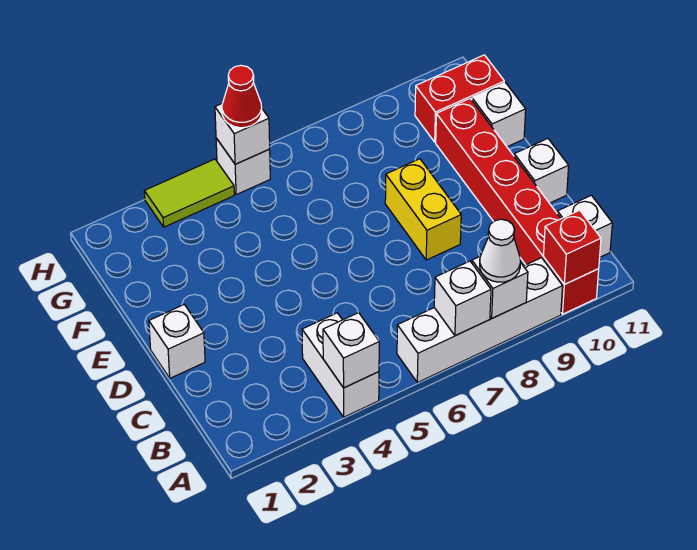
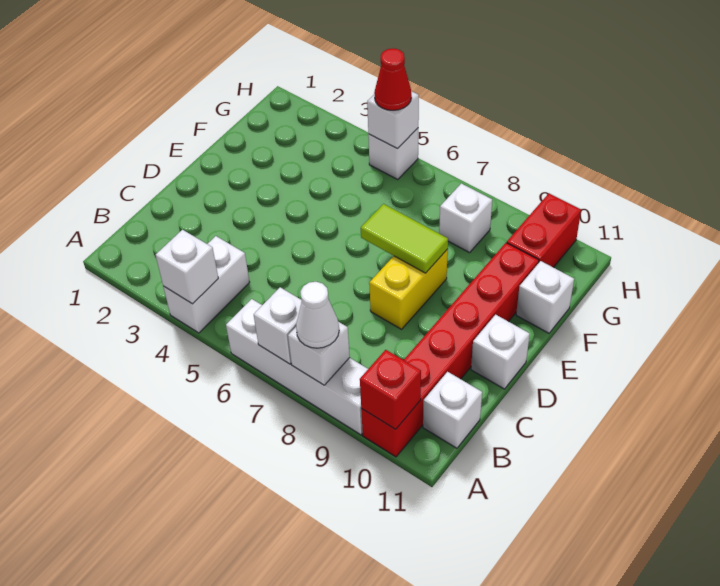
white 1x1 brick [149,305,205,378] -> white 1x1 brick moved to [439,183,492,253]
red 1x2 brick [415,55,504,142] -> red 1x2 brick turned to [507,194,581,267]
lime 1x2 tile [144,159,234,227] -> lime 1x2 tile moved to [361,204,448,273]

